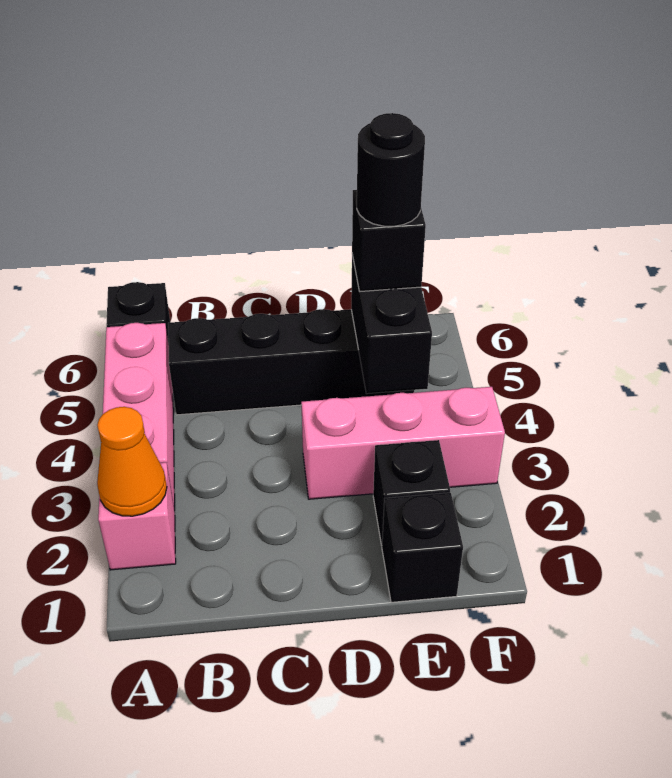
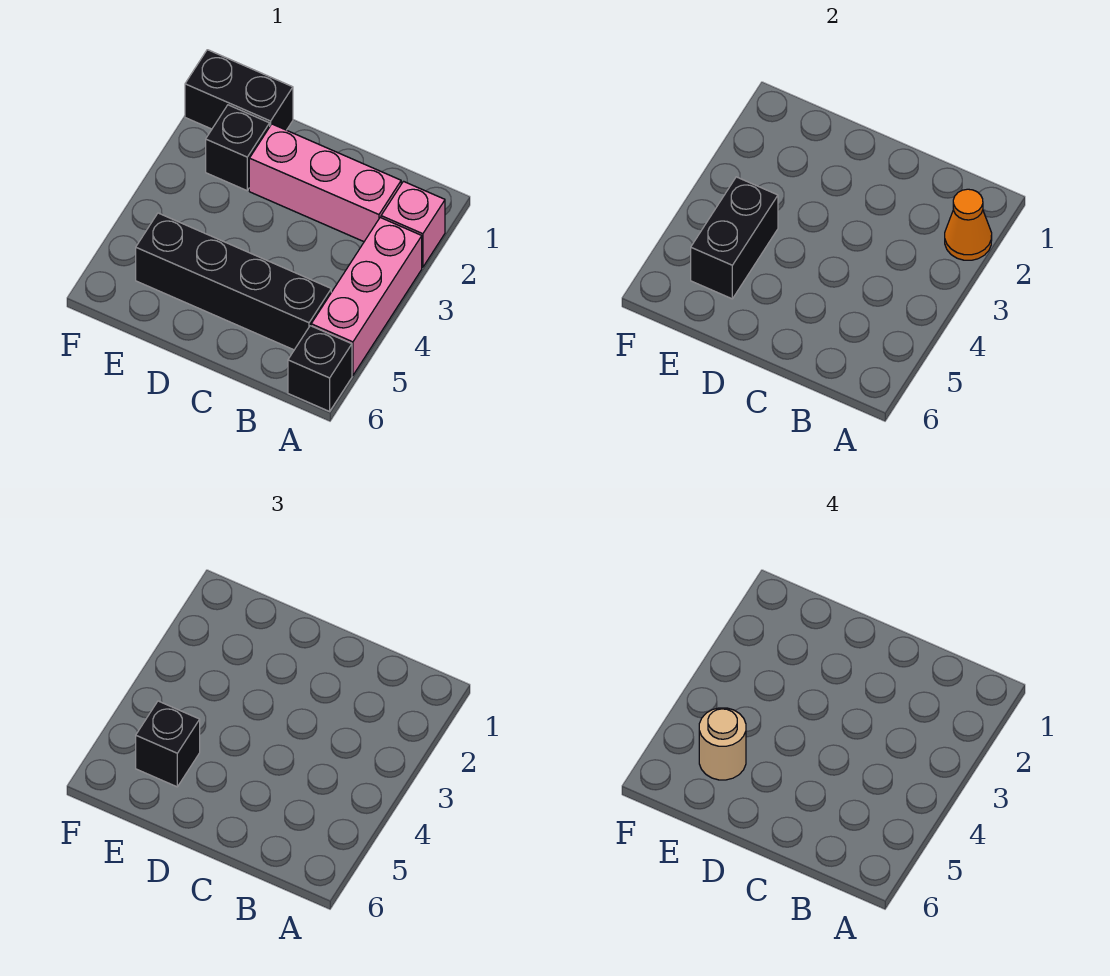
pink 1x3 brick [301,387,505,499] -> pink 1x3 brick moved to [249,124,401,242]
black 1x1 brick [382,493,463,602] -> black 1x2 brick [185,50,293,130]
black 1x1 round brick [357,113,425,226] -> tan 1x1 round brick [699,708,746,780]

